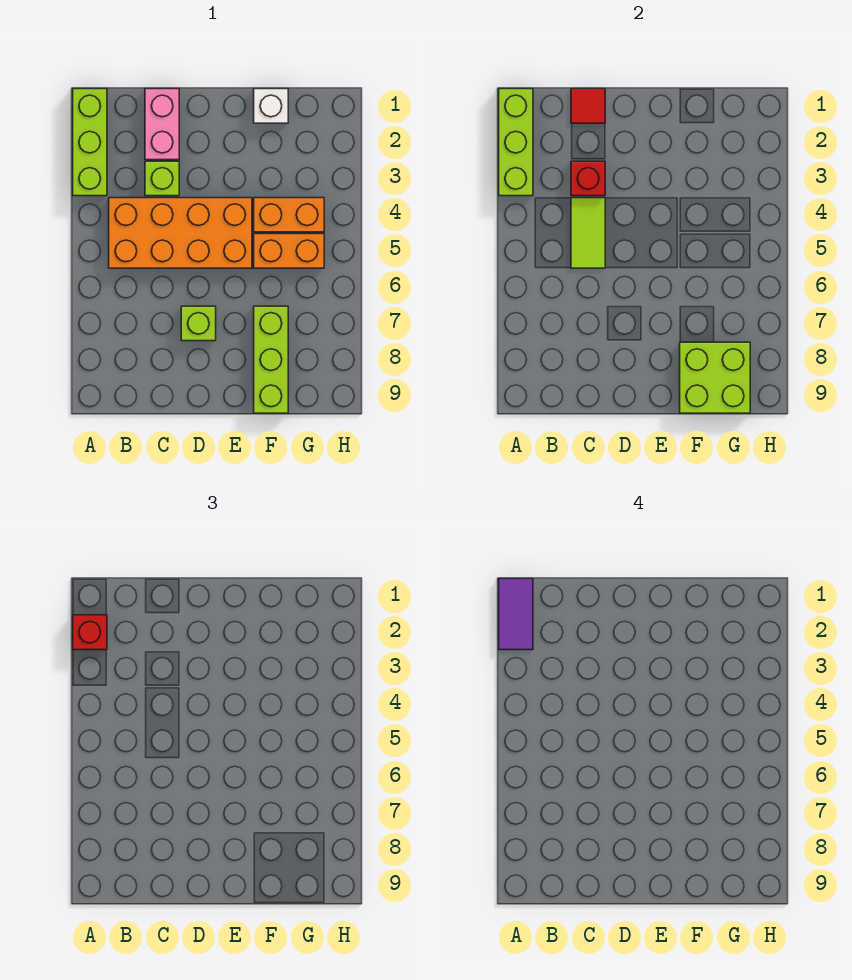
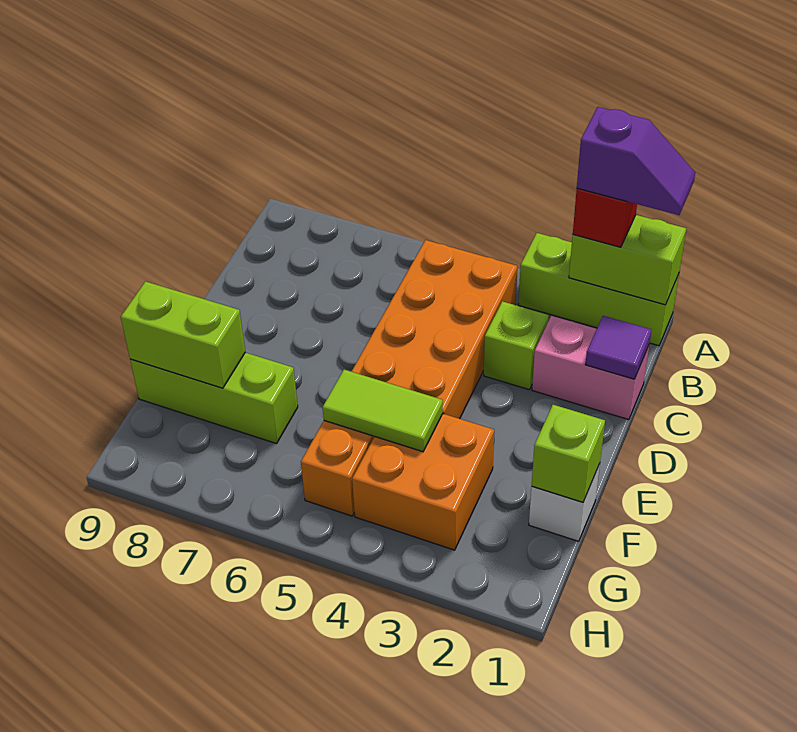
lime 1x3 brick [499,89,533,196] -> lime 1x2 brick [569,215,686,305]
purple 1x2 tile [499,579,533,650] -> purple 1x2 slope [577,107,695,215]
red 1x1 tile [571,89,605,123] -> purple 1x1 tile [585,316,651,379]
red 1x1 brick [571,161,605,196] -> none
lime 1x2 tile [571,198,605,268] -> lime 1x2 tile moved to [323,370,443,452]
lime 1x1 brick [181,306,216,341] -> lime 1x1 brick moved to [532,405,605,502]
orange 1x2 brick [254,198,324,232] -> orange 2x2 brick [352,414,494,550]
lime 2x2 brick [680,342,750,413] -> lime 1x2 brick [121,281,245,388]

